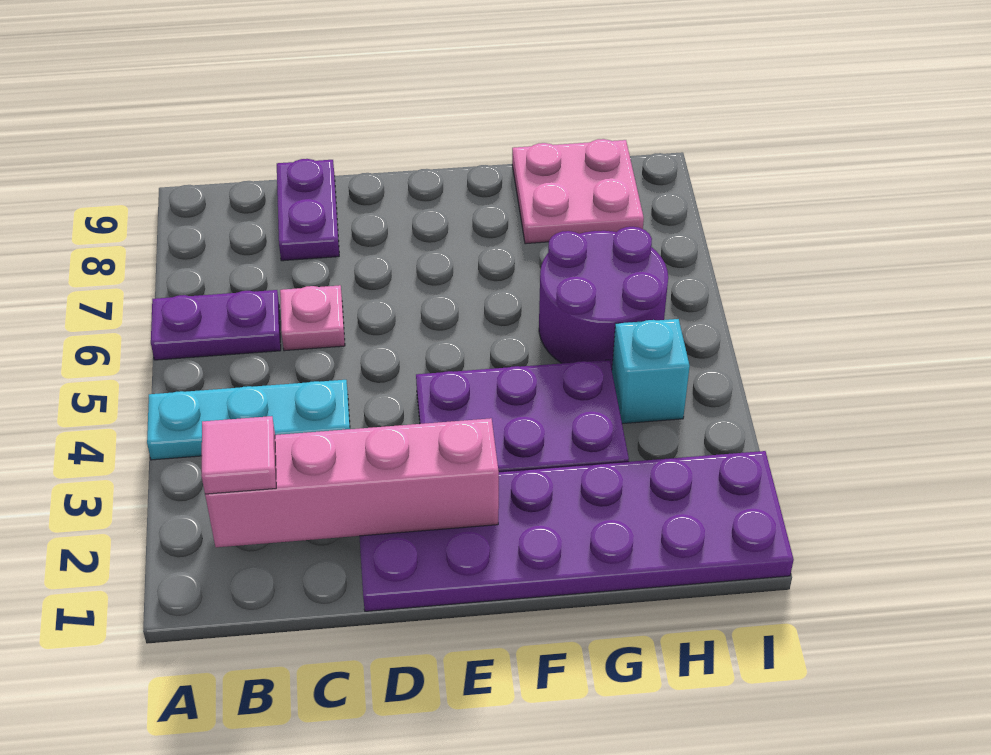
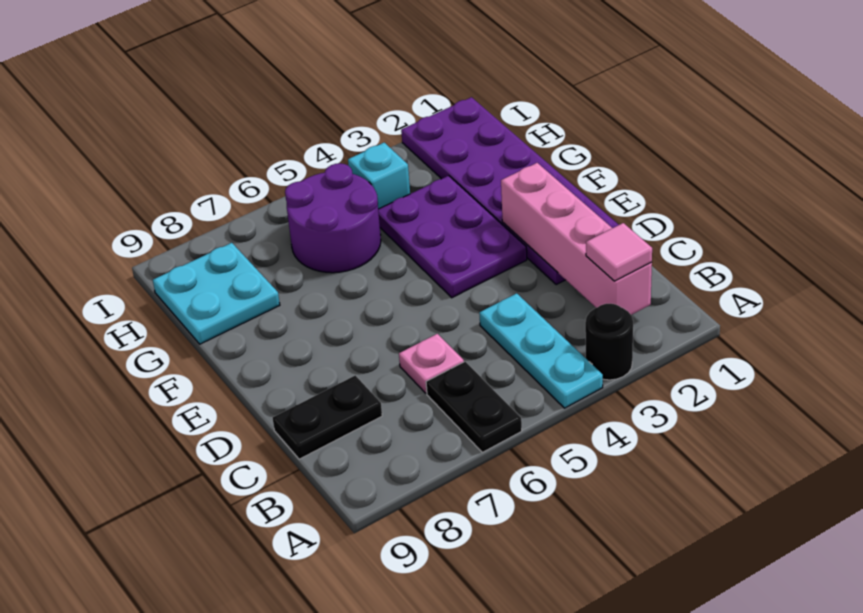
none -> black 1x1 round brick [585,304,633,380]
purple 1x2 plate [151,290,281,360] -> black 1x2 plate [426,362,522,452]
purple 1x2 plate [277,159,339,261] -> black 1x2 plate [273,375,382,459]
pink 2x2 plate [512,139,644,244] -> cyan 2x2 plate [153,243,280,344]

